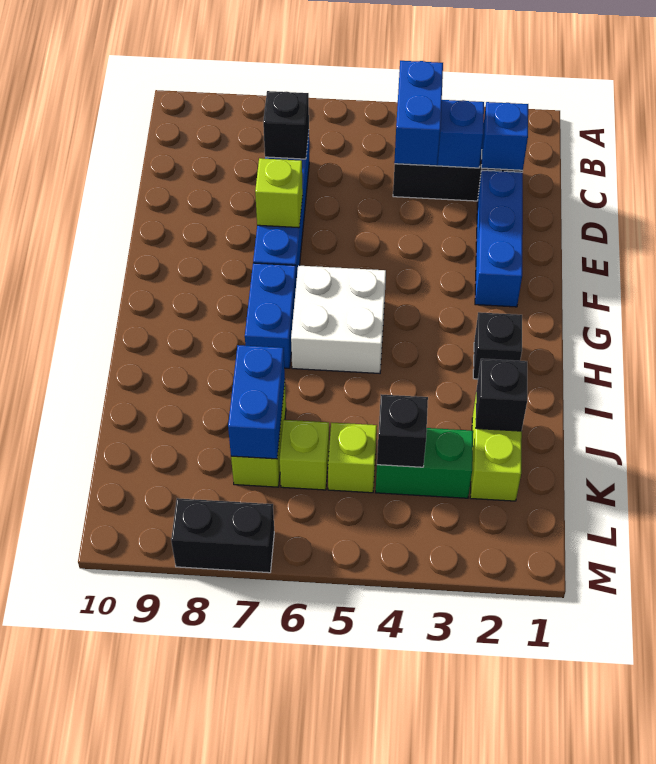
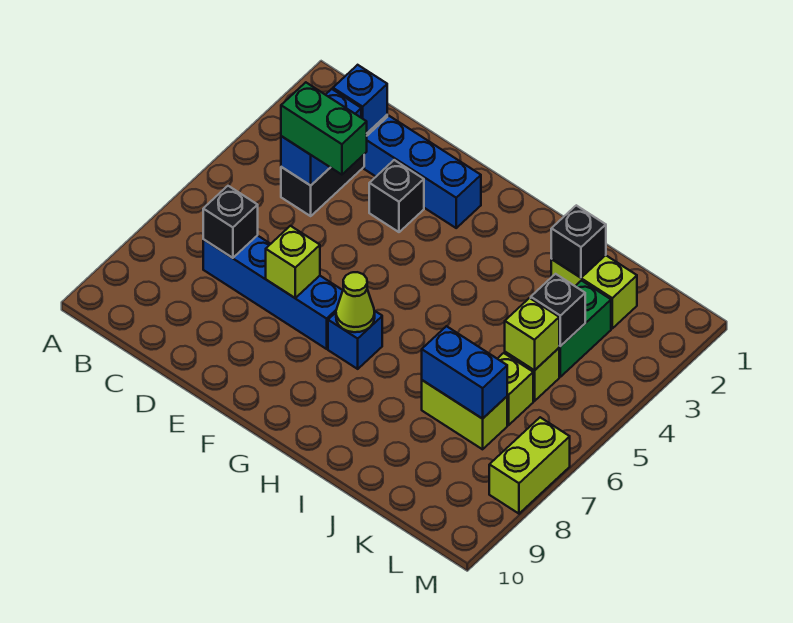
blue 1x2 brick [394,61,443,165] -> green 1x2 brick [281,82,367,175]
white 2x2 brick [291,266,386,373] -> none
blue 1x2 brick [245,263,296,368] -> blue 1x1 brick [328,311,382,369]
none -> lime 1x1 cone [336,272,375,332]
black 1x1 brick [473,312,522,379] -> black 1x1 brick moved to [369,160,424,232]
none -> lime 1x1 brick [505,298,559,370]
black 1x2 brick [171,498,274,573] -> lime 1x2 brick [489,417,570,514]

